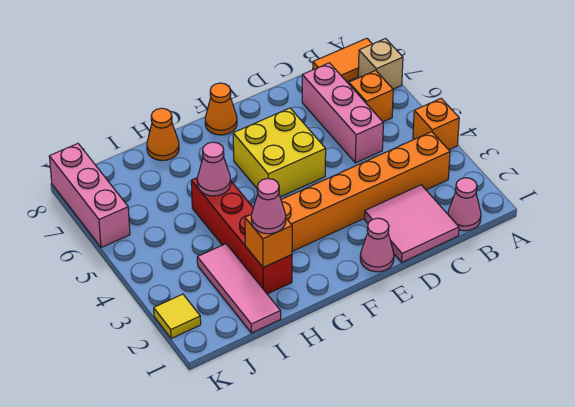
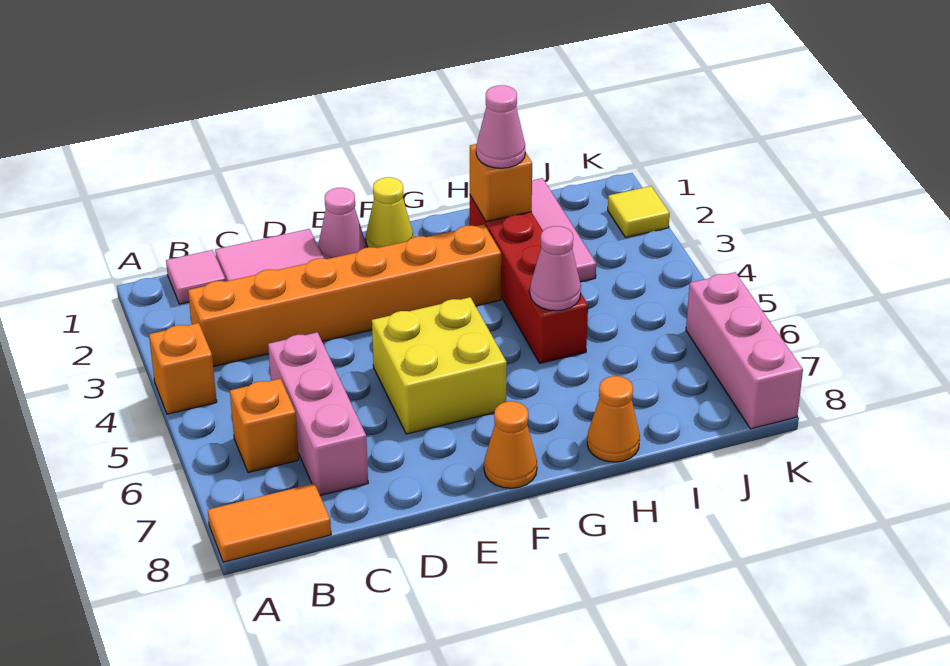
tan 1x1 brick [358,39,403,89] -> none
pink 1x1 cone [448,178,481,231] -> pink 1x1 tile [166,250,226,304]
none -> yellow 1x1 cone [366,177,413,248]

